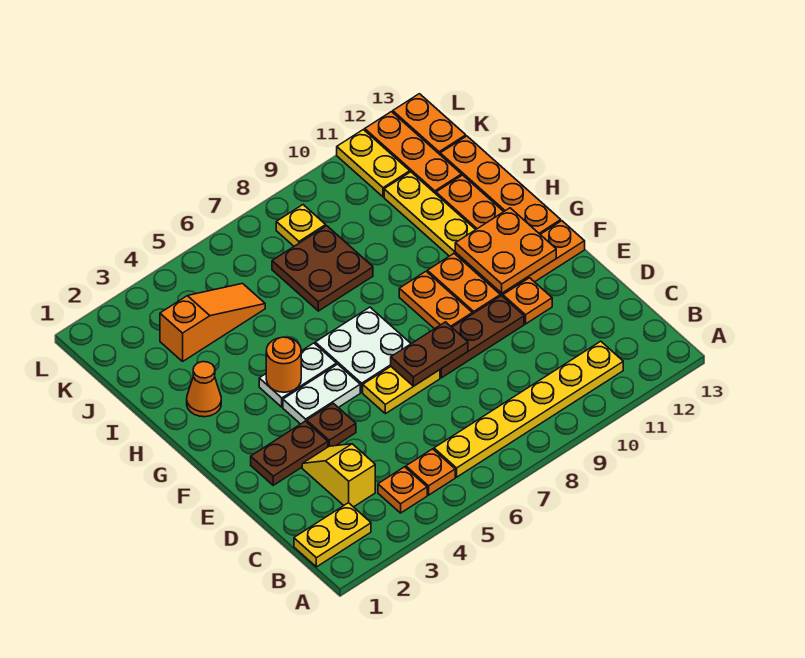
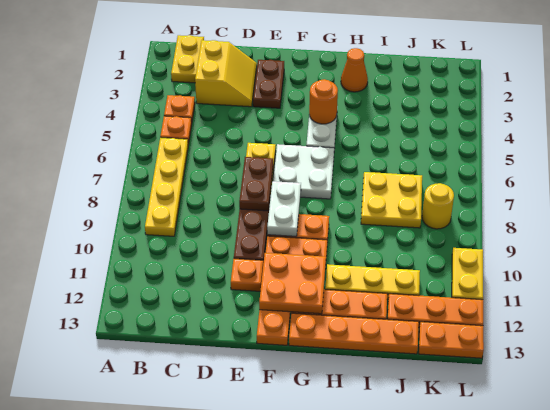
yellow 1x6 plate [434,341,623,477] -> yellow 1x4 plate [145,137,188,236]
yellow 1x2 slope [302,444,375,507] -> yellow 2x2 slope [195,40,257,107]
brown 1x1 plate [307,403,356,447] -> none
white 1x2 plate [283,364,360,424] -> white 1x2 plate moved to [267,181,301,236]
brown 2x2 plate [272,226,373,311] -> yellow 2x2 plate [361,172,422,228]
orange 1x3 slope [160,284,265,361] -> none
yellow 1x1 plate [276,205,326,246] -> yellow 1x1 round brick [422,183,454,229]
yellow 1x2 plate [337,130,410,197] -> yellow 1x2 plate turned to [452,248,483,300]

